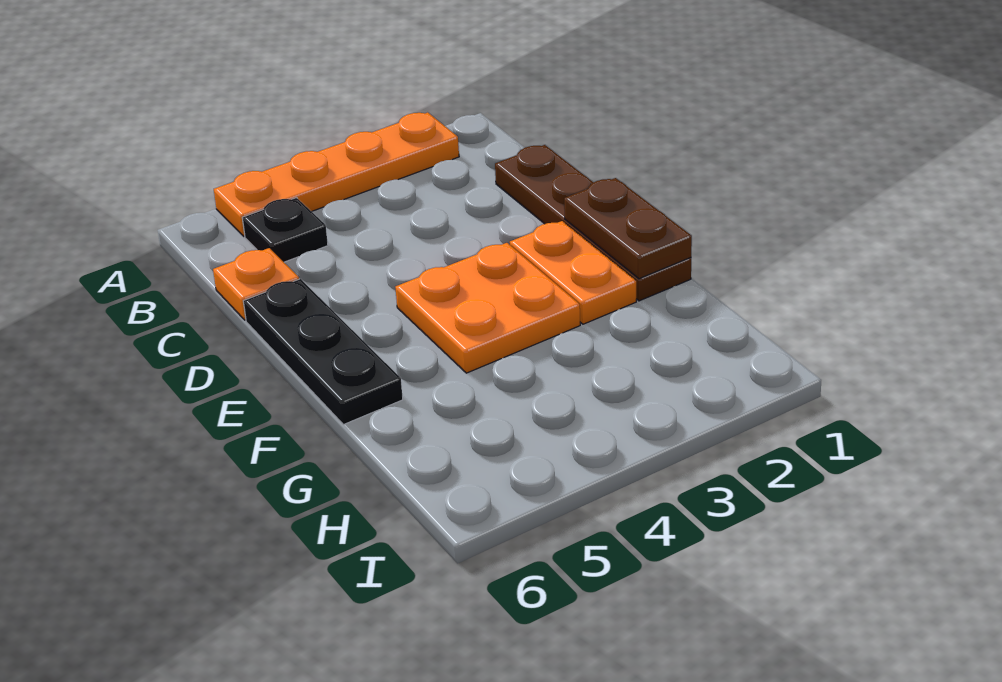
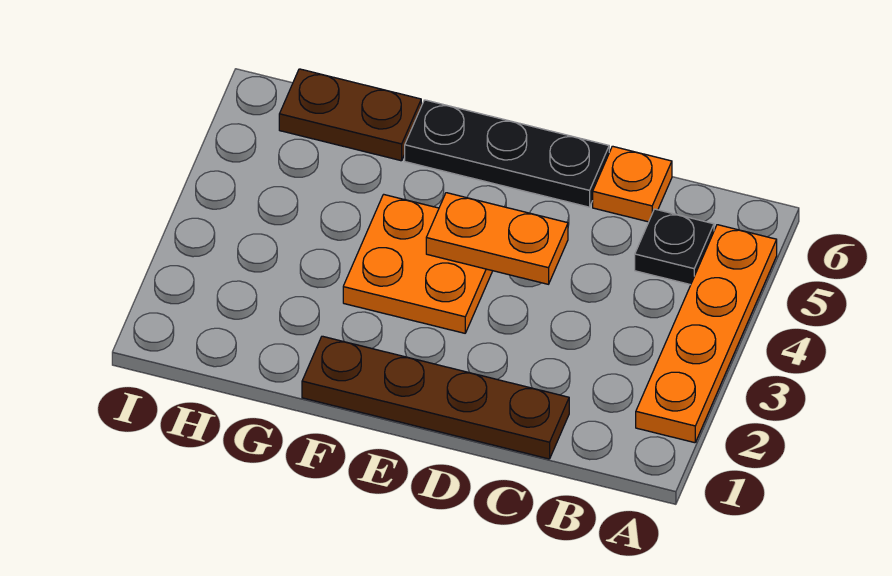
brown 1x2 plate [564,178,692,279] -> brown 1x2 plate moved to [279,69,421,161]
orange 1x2 plate [510,221,636,324] -> orange 1x2 plate moved to [426,193,568,284]

